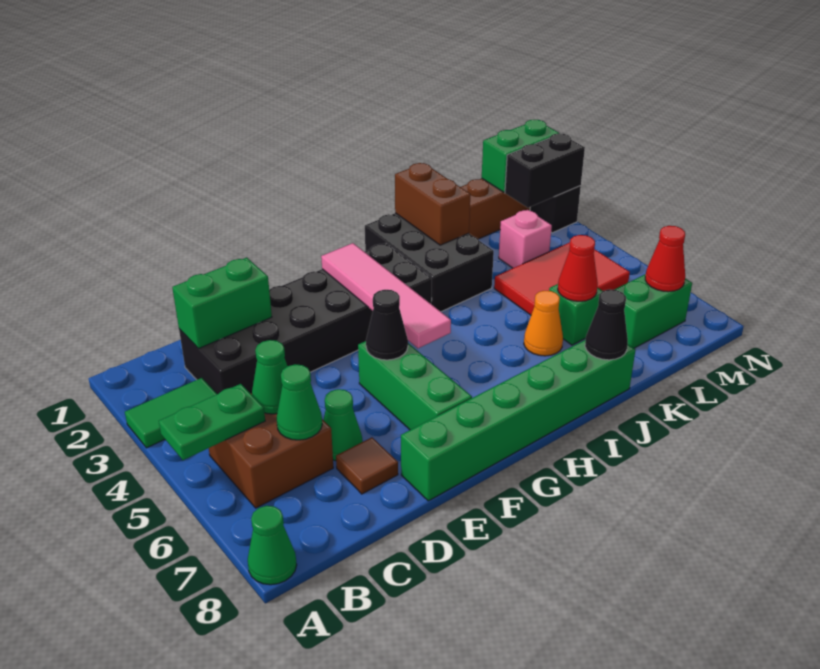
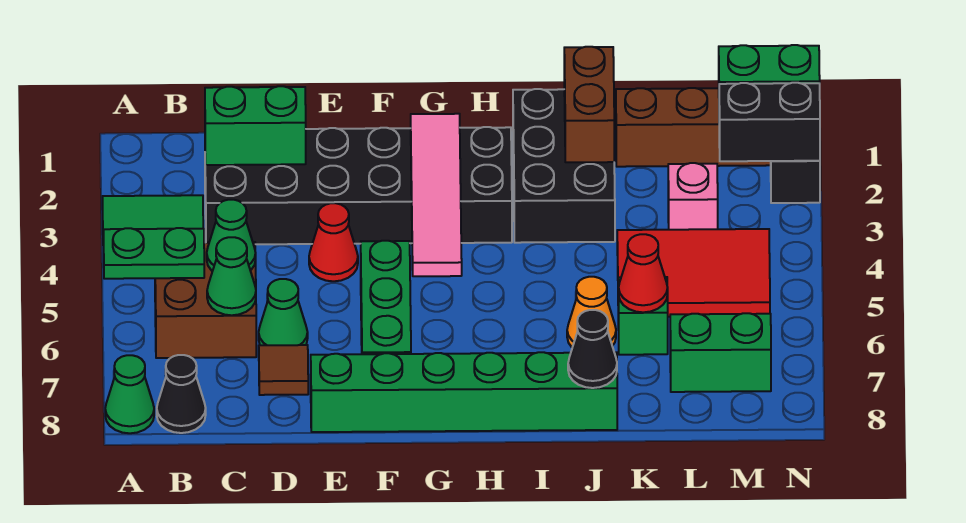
black 1x1 cone [366,290,408,360] -> black 1x1 cone moved to [157,355,206,433]
red 1x1 cone [645,226,685,292] -> red 1x1 cone moved to [309,203,358,281]

